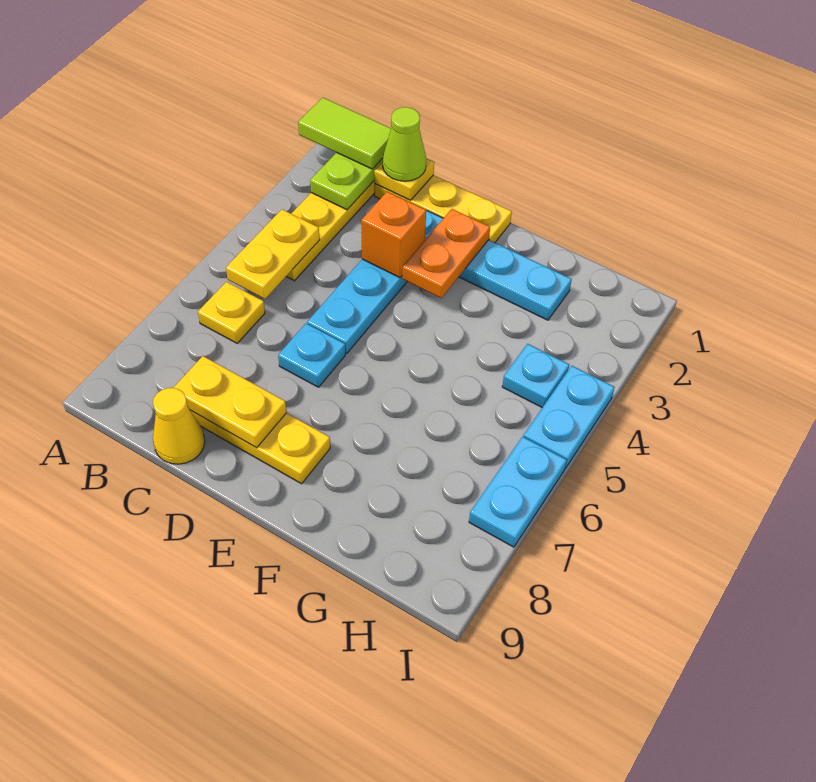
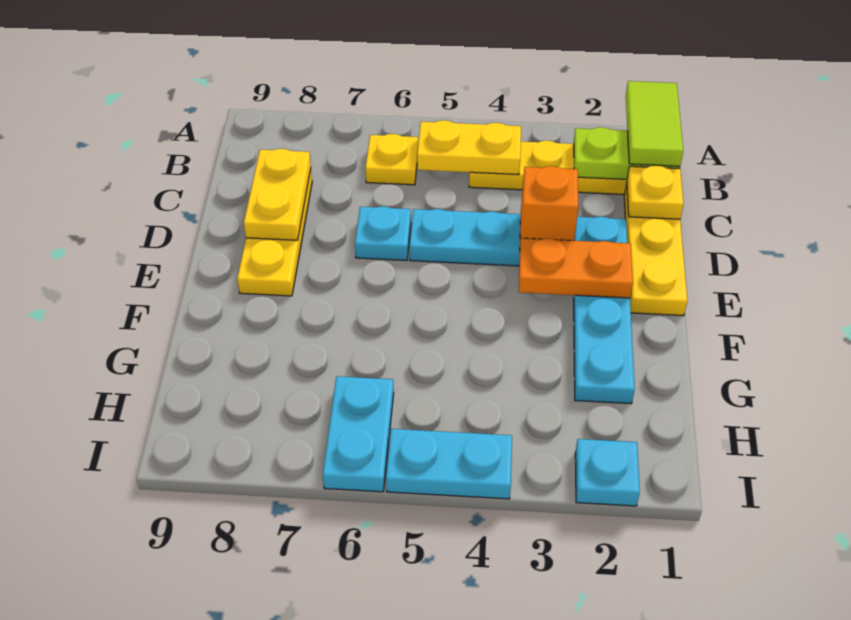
lime 1x1 cone [383,107,426,181] -> none
yellow 1x1 cone [153,388,205,464] -> none
cyan 1x1 plate [502,344,569,408] -> cyan 1x1 plate moved to [575,439,640,506]
cyan 1x2 plate [469,437,567,547] -> cyan 1x2 plate turned to [323,376,394,492]

